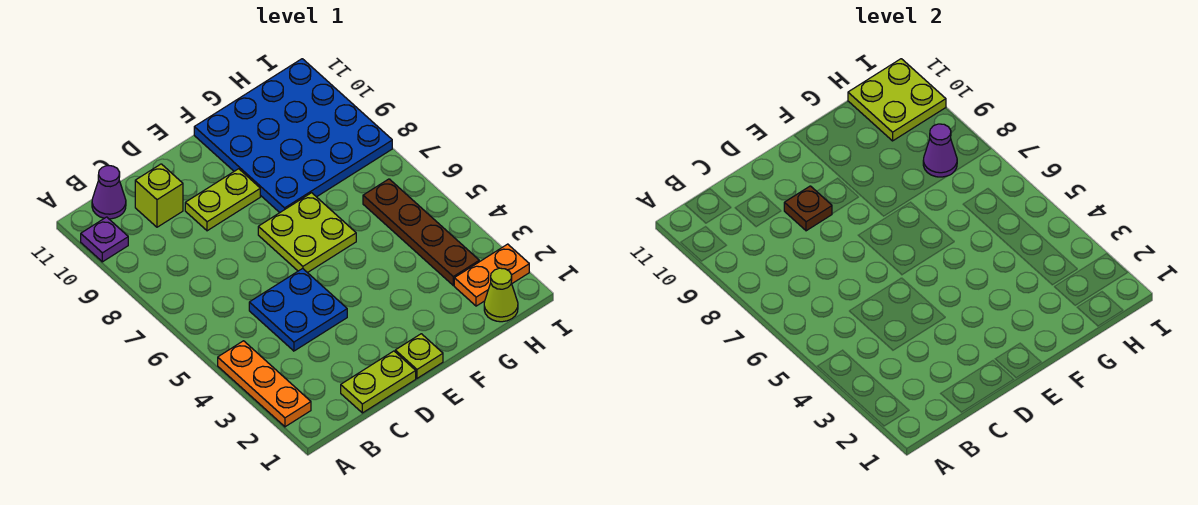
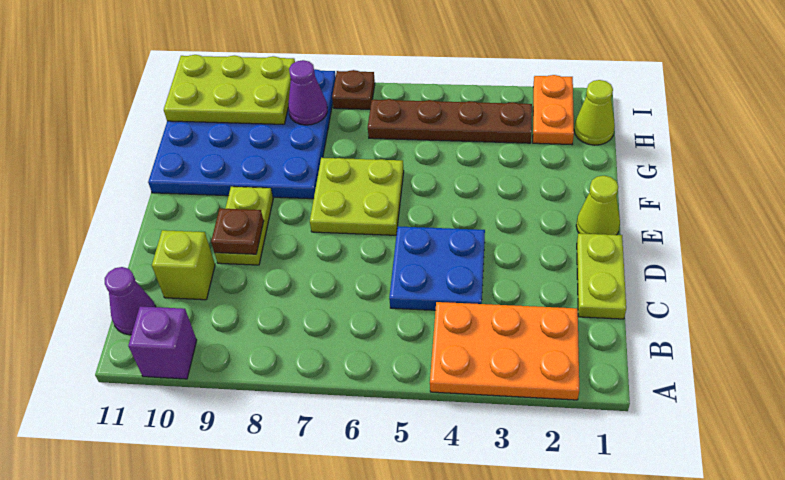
orange 1x3 plate [218,341,311,427] -> orange 2x3 plate [430,302,579,400]
purple 1x1 plate [81,217,128,262] -> purple 1x1 brick [128,306,197,379]
lime 1x1 plate [395,334,443,378] -> lime 1x1 cone [576,176,620,235]
lime 2x2 plate [848,59,946,141] -> lime 2x3 plate [164,55,295,124]
none -> brown 1x1 plate [332,70,375,109]

